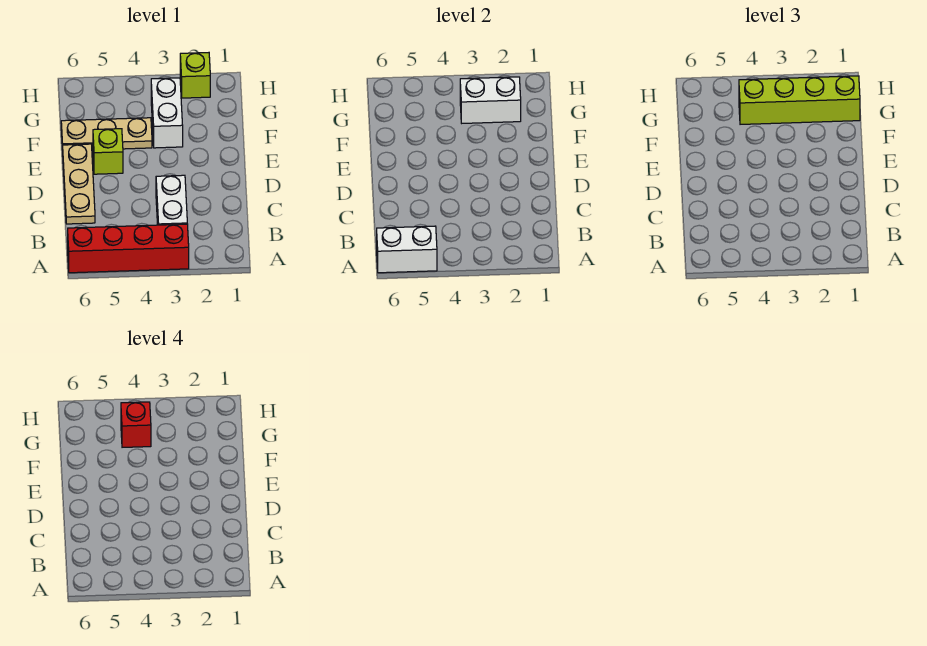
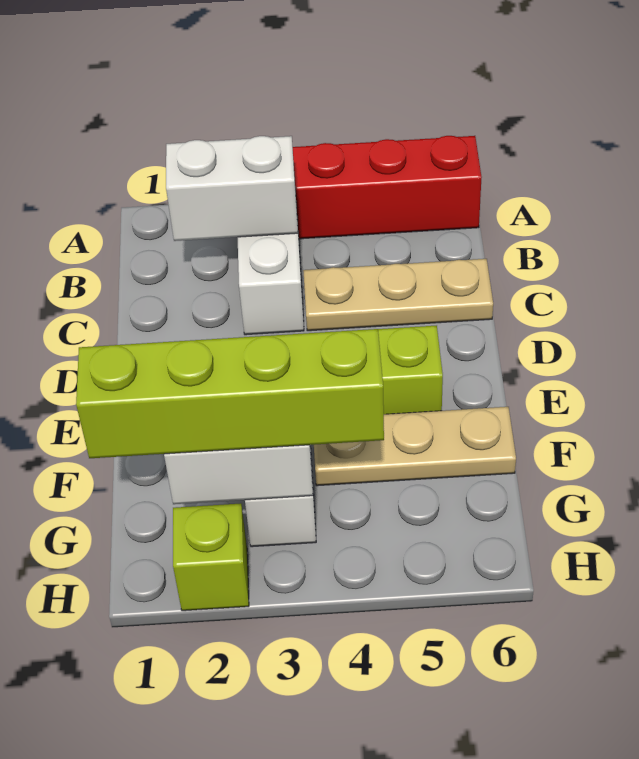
white 1x2 brick [377,226,437,273] -> white 1x2 brick moved to [166,136,298,241]
tan 1x3 plate [63,144,95,224] -> tan 1x3 plate turned to [303,259,493,331]
red 1x1 brick [121,402,151,447] -> none

